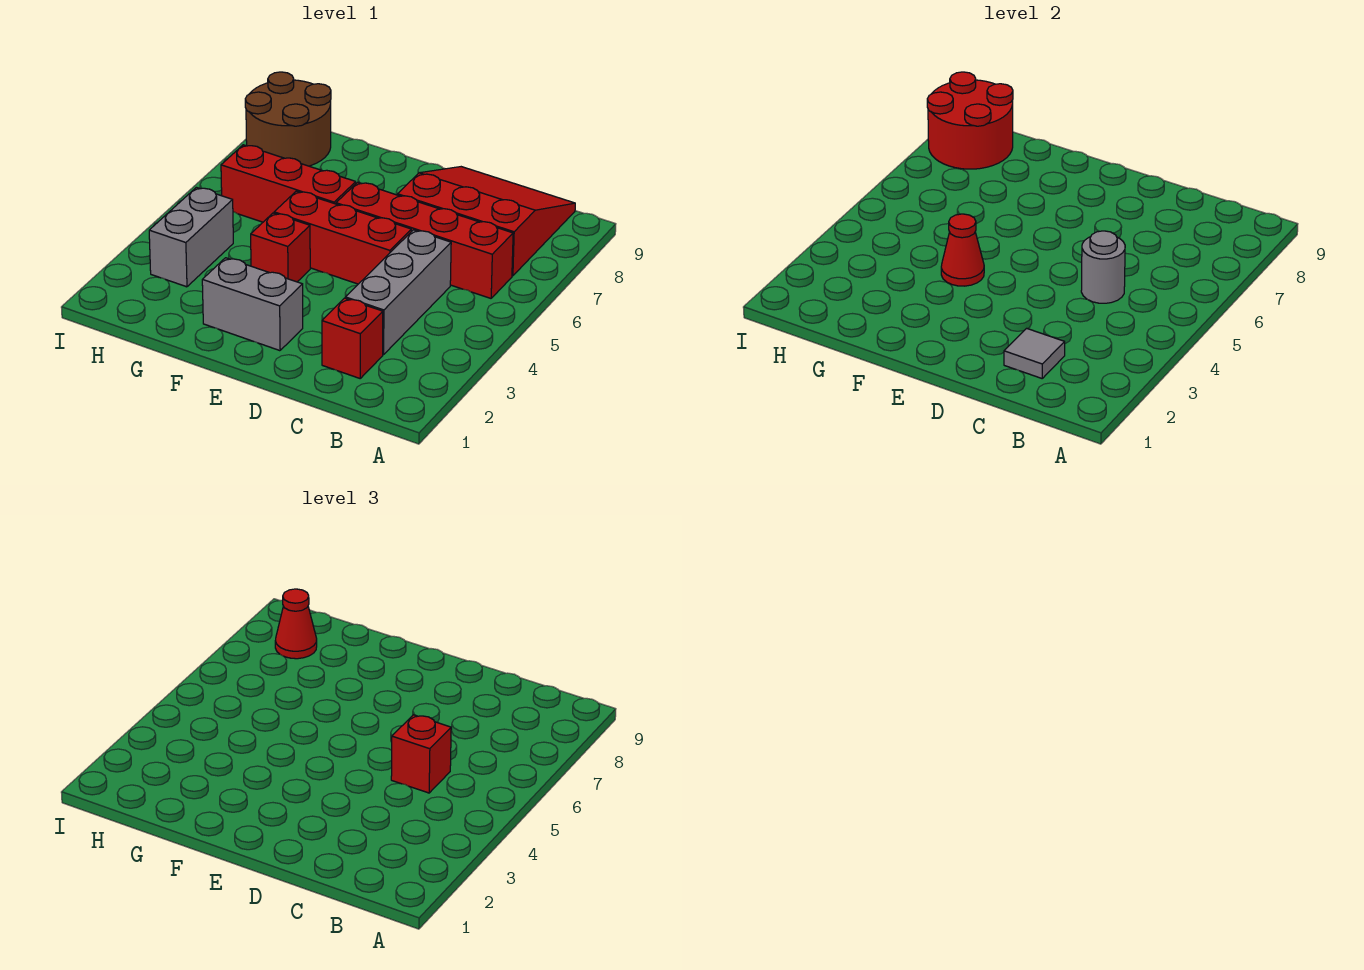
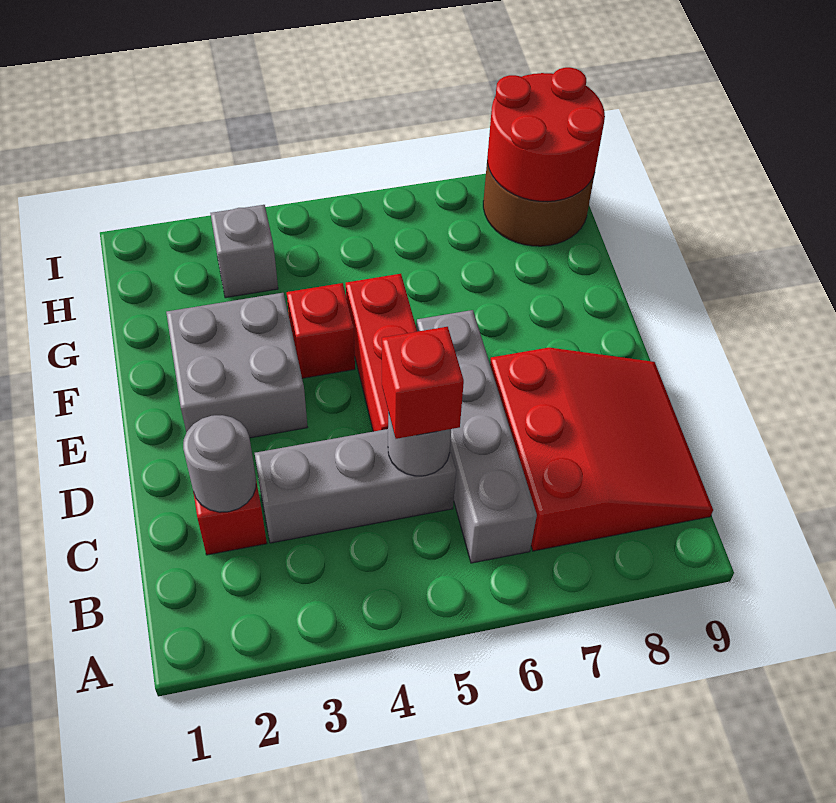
red 1x4 brick [336,182,513,298] -> grey 1x4 brick [417,310,537,563]
grey 1x1 tile [1004,328,1065,378] -> grey 1x1 round brick [183,415,256,512]
grey 1x2 brick [202,258,303,351] -> grey 2x2 brick [166,293,307,438]
red 1x1 cone [941,214,984,286] -> none
red 1x3 brick [221,145,356,222] -> none
grey 1x2 brick [149,187,233,287] -> grey 1x1 brick [210,205,278,298]
red 1x1 cone [275,589,317,659] -> none

